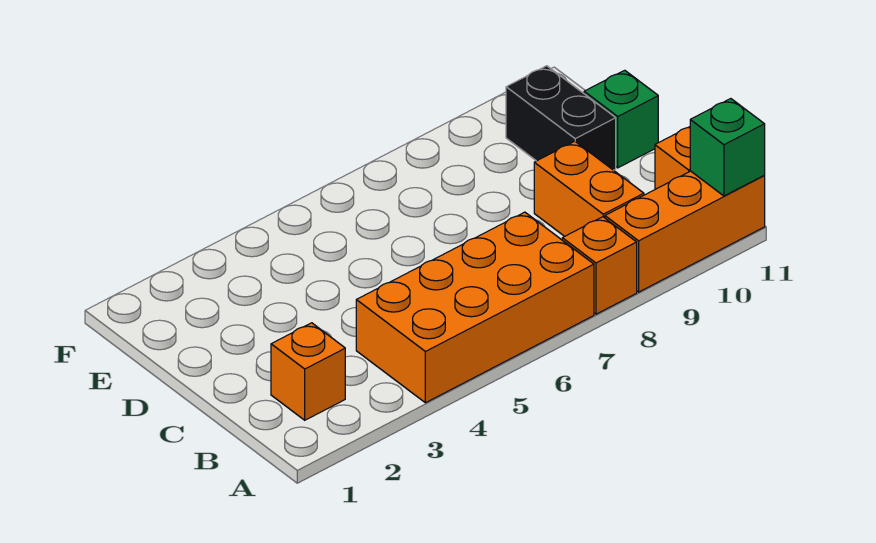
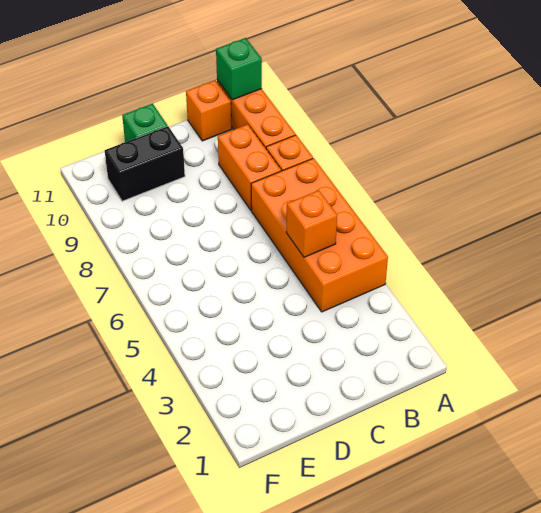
orange 1x1 brick [271,323,345,420] -> orange 1x1 brick moved to [286,190,337,257]
orange 1x2 brick [534,141,644,236] -> orange 1x2 brick turned to [218,124,281,210]

